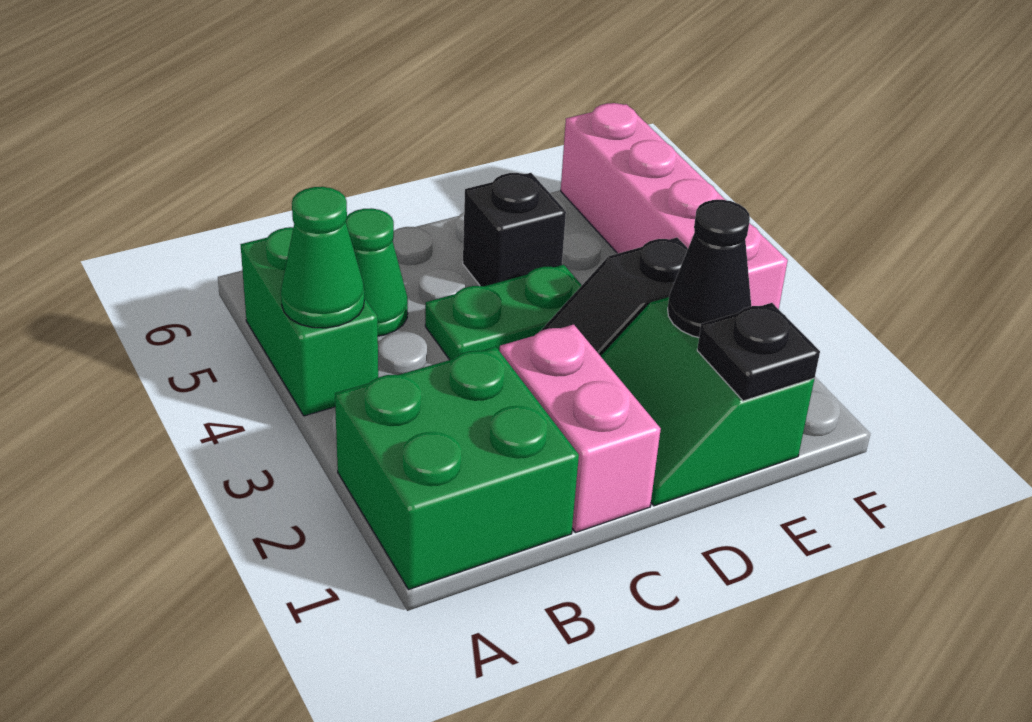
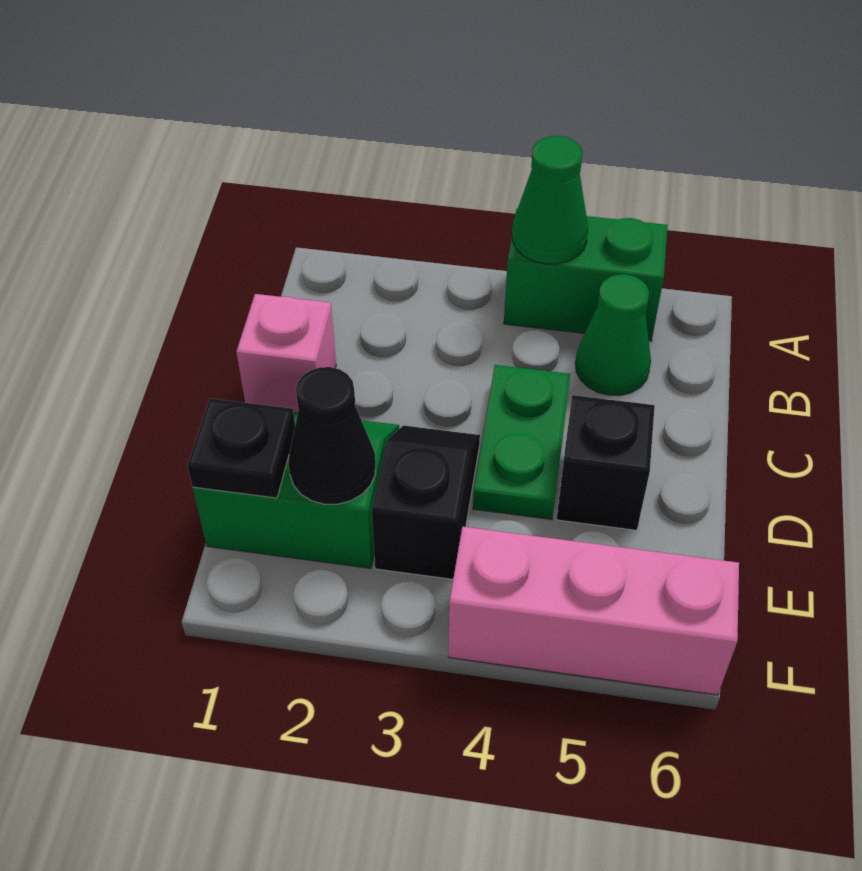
green 2x2 brick [335,347,579,590] -> none
pink 1x2 brick [500,324,661,533] -> pink 1x1 brick [236,294,336,412]
pink 1x4 brick [561,103,788,309] -> pink 1x3 brick [448,527,739,695]

